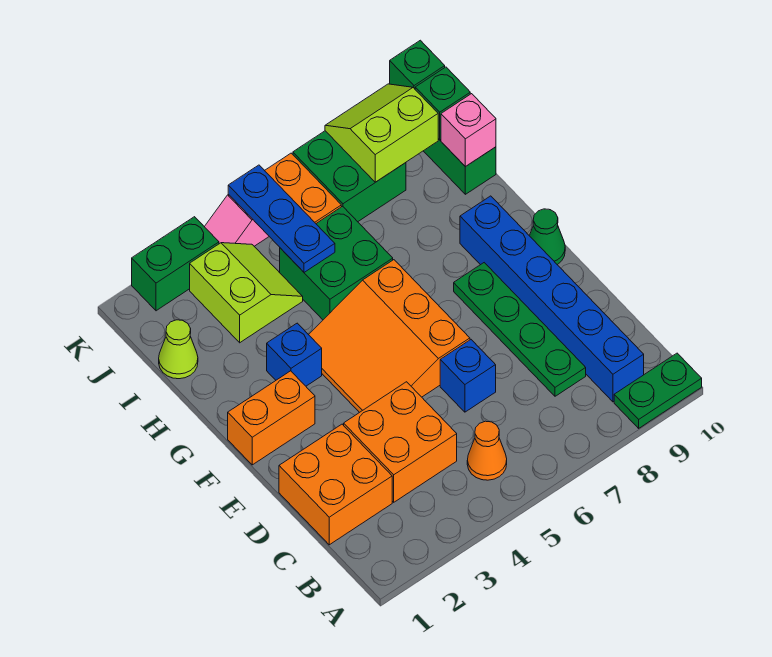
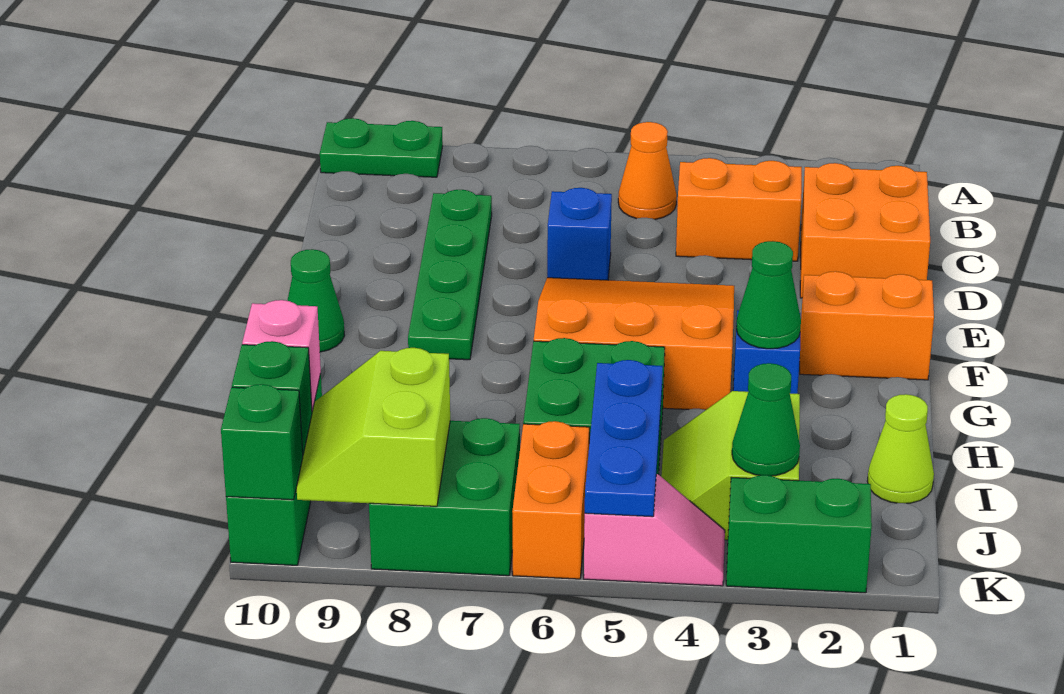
blue 1x6 brick [460,196,644,402] -> none
orange 2x2 brick [344,382,457,502] -> orange 1x2 brick [676,158,802,261]
orange 3x3 slope [309,260,470,413] -> orange 3x3 slope turned to [534,278,734,410]
none -> green 1x1 cone [736,241,801,349]
none -> green 1x1 cone [732,363,800,476]
lime 2x2 slope [325,84,438,182] -> lime 2x2 slope turned to [297,348,450,506]

